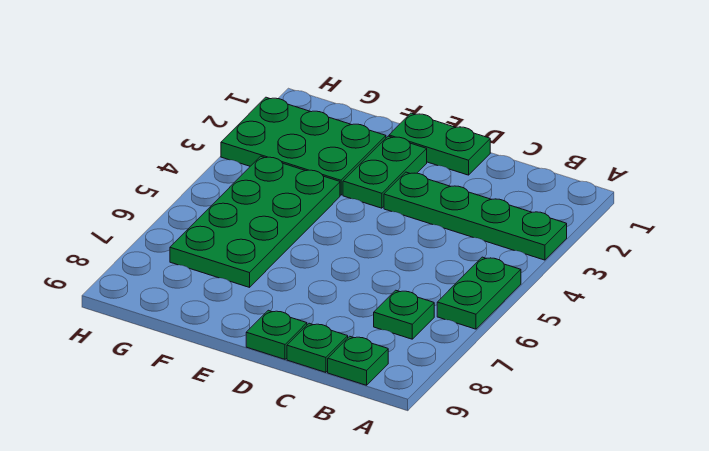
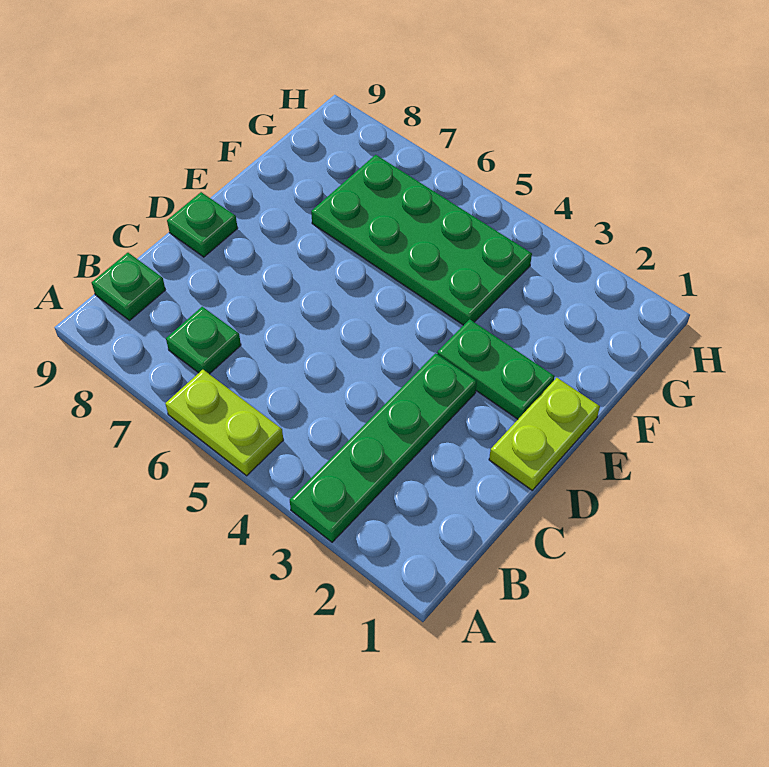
green 1x2 plate [437,257,521,329] -> lime 1x2 plate [165,370,283,476]
green 1x1 plate [287,323,348,372] -> none
green 1x2 plate [389,113,490,175] -> lime 1x2 plate [489,378,600,490]
green 2x3 plate [221,97,386,195] -> none

